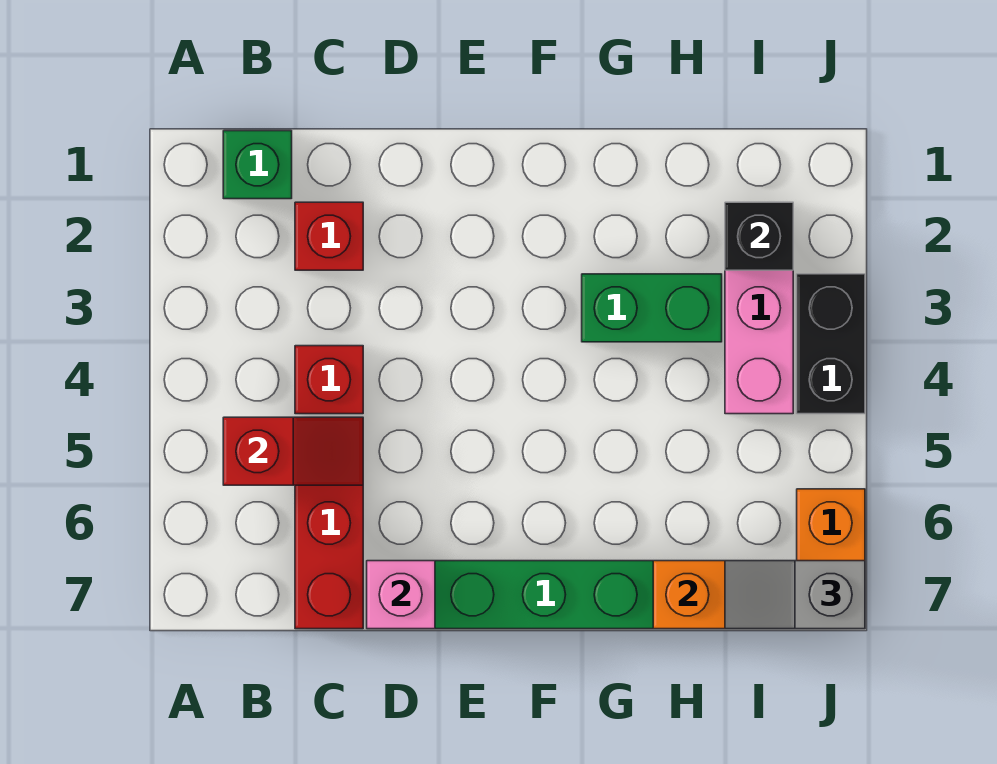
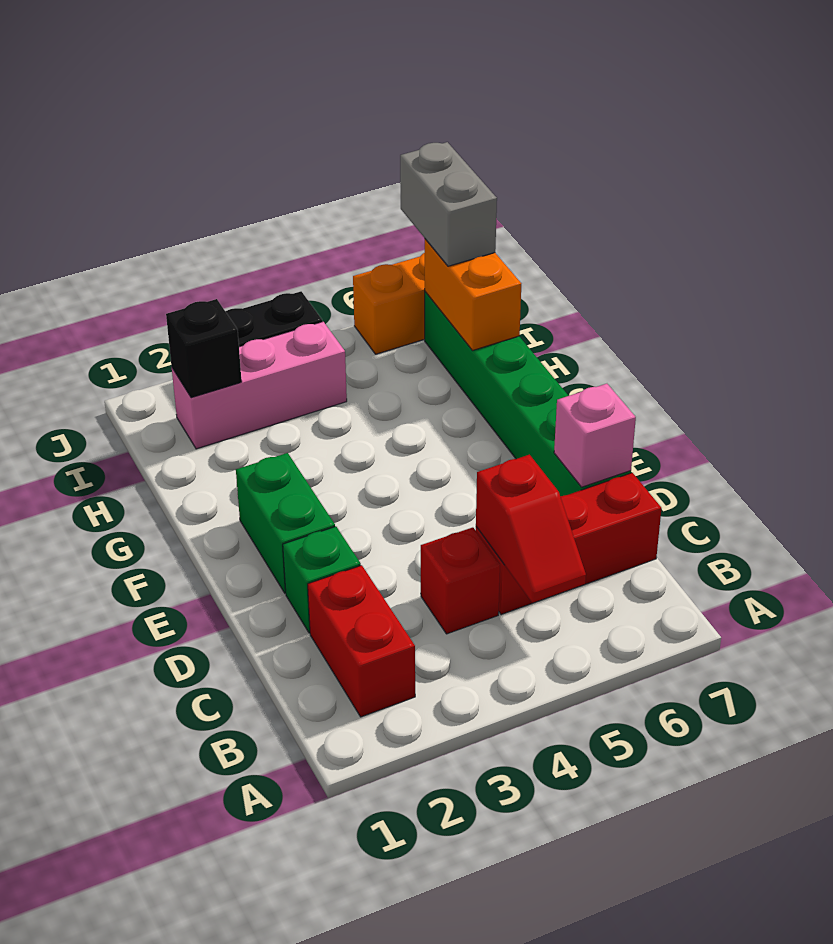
green 1x1 brick [223,131,292,199] -> green 1x1 brick moved to [283,527,361,633]
red 1x2 slope [223,417,363,485] -> red 1x2 slope turned to [476,455,586,603]
red 1x1 brick [295,202,363,270] -> red 1x2 brick [308,565,415,717]
green 1x2 brick [582,274,722,342] -> green 1x2 brick moved to [236,453,335,593]
grey 1x2 slope [725,561,865,629] -> grey 1x2 brick [400,142,497,266]

